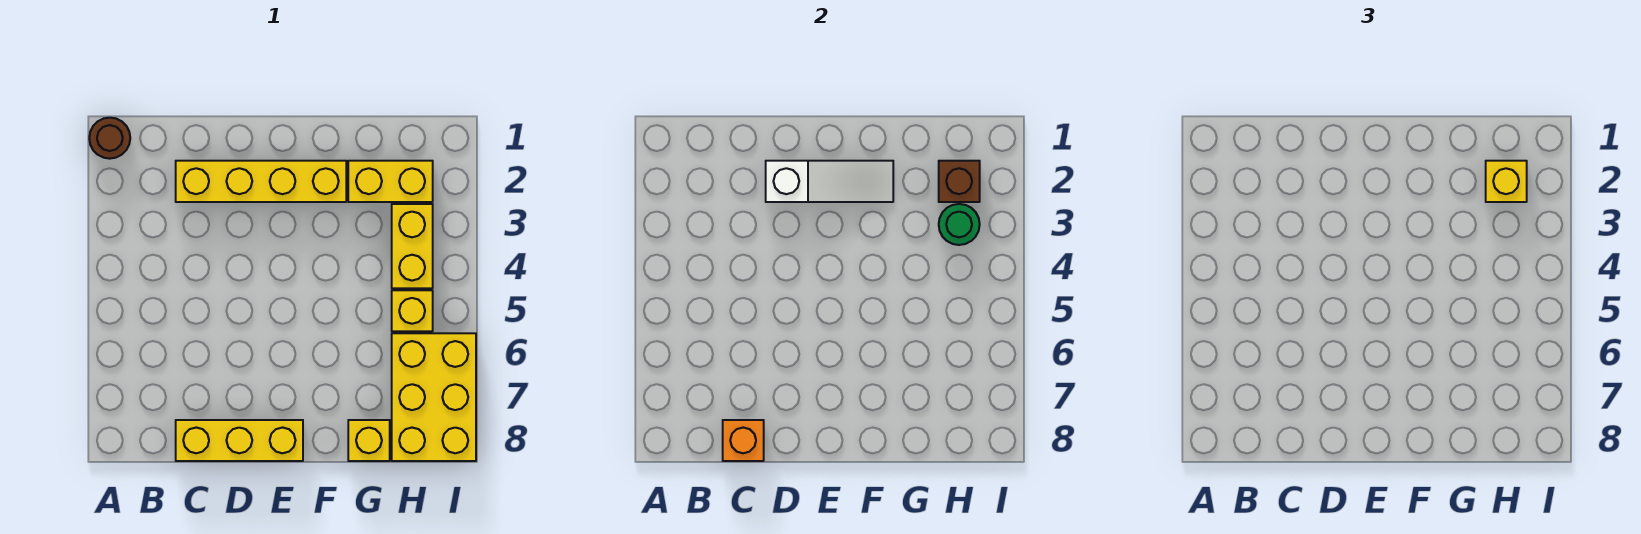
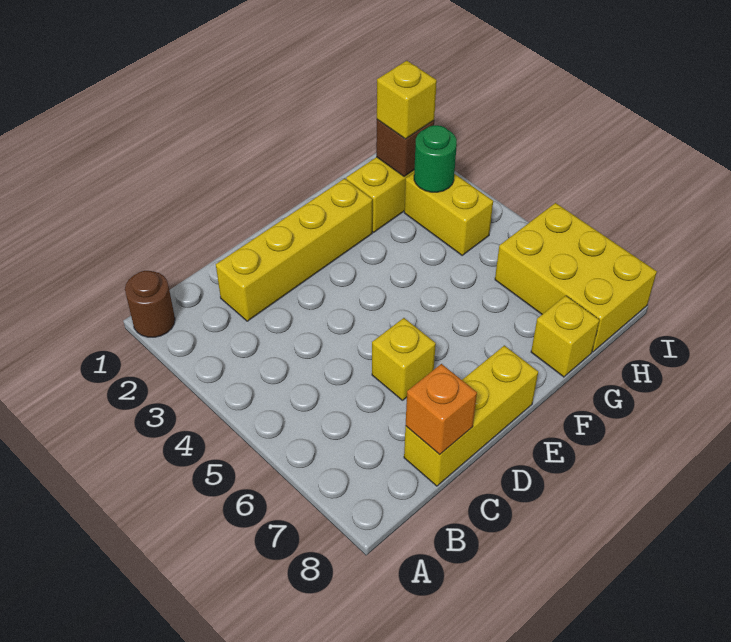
white 1x3 slope [766,161,893,202] -> none
yellow 1x1 brick [392,290,433,331] -> yellow 1x1 brick moved to [372,318,436,400]

